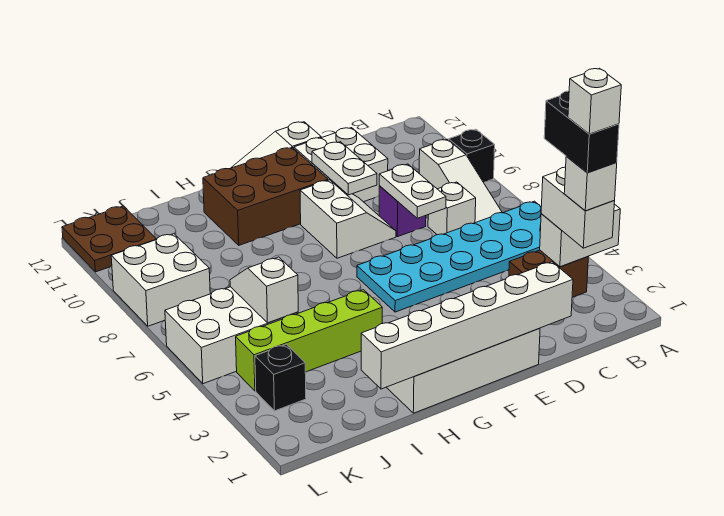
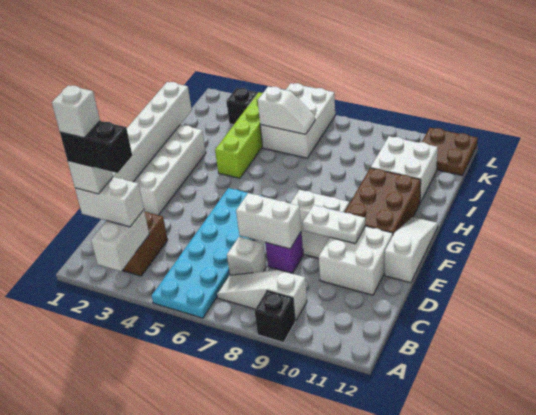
white 1x2 plate [379,164,446,218] -> white 1x2 brick [236,193,301,249]
white 2x2 brick [111,234,210,326] -> white 2x2 brick moved to [371,136,438,202]

